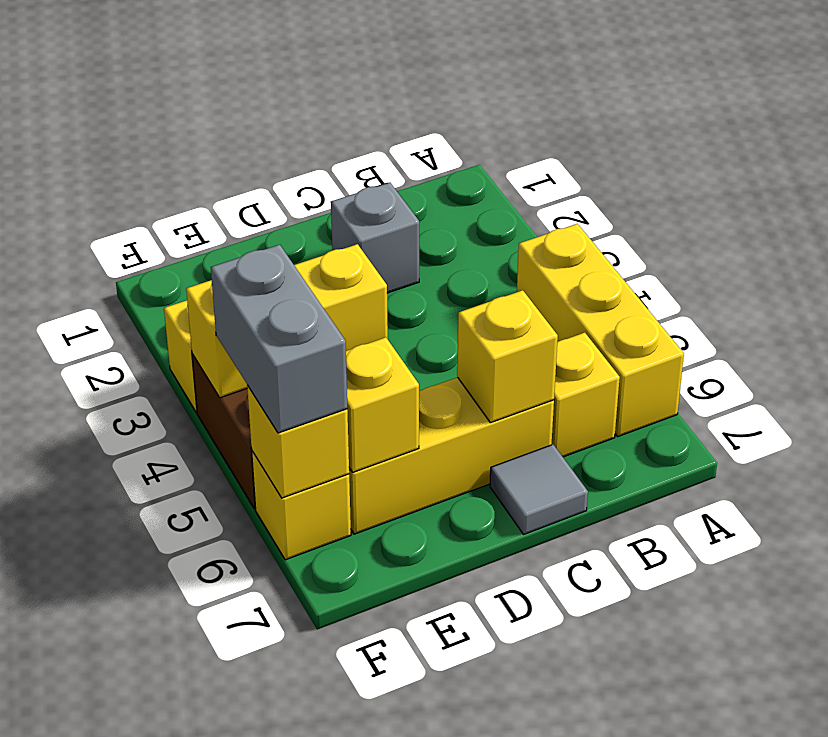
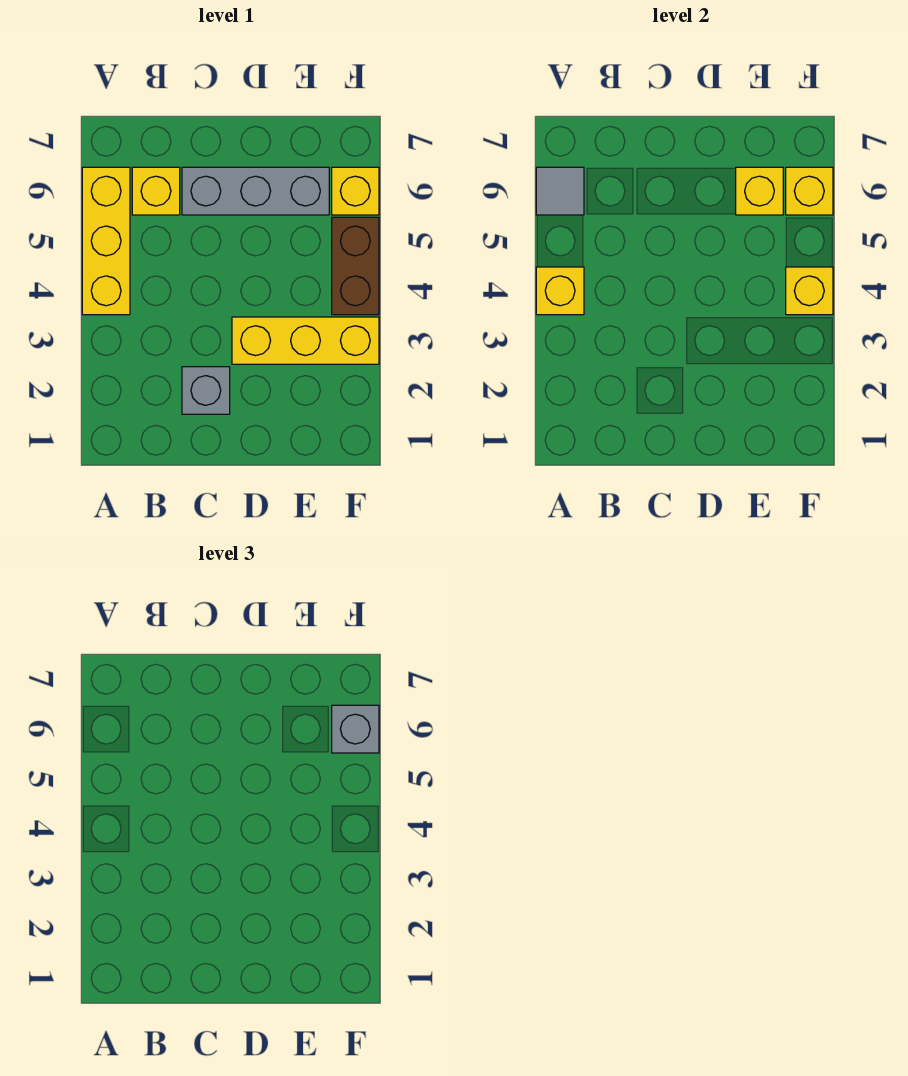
yellow 1x3 brick [349,377,554,534] -> grey 1x3 brick [182,167,329,215]
yellow 1x1 brick [457,290,558,423] -> yellow 1x1 brick moved to [536,267,584,315]
grey 1x1 tile [490,445,588,534] -> grey 1x1 tile moved to [536,167,584,215]
grey 1x2 brick [211,245,347,433] -> grey 1x1 brick [332,705,379,753]

